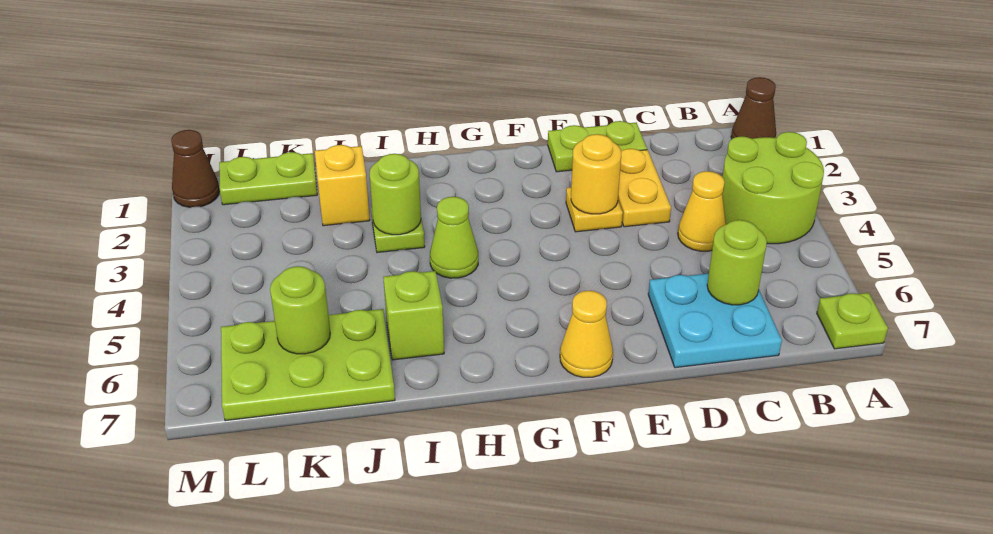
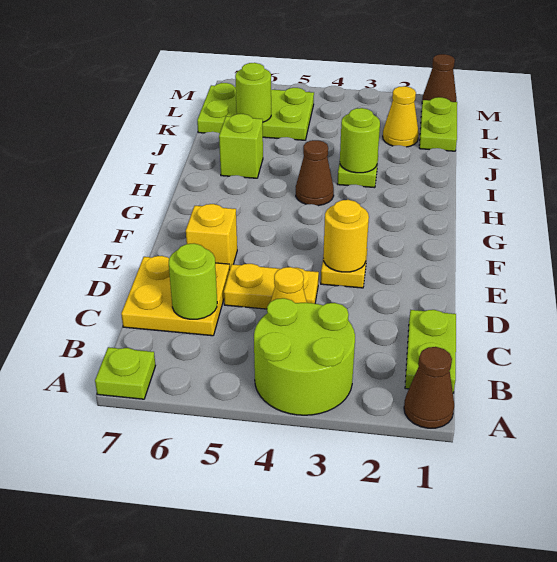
cyan 2x2 plate [648,273,782,368] -> yellow 2x2 plate [121,256,230,336]
lime 1x2 plate [548,121,647,172] -> lime 1x2 plate moved to [405,310,456,393]
yellow 1x2 plate [618,149,671,227] -> yellow 1x2 plate moved to [224,264,319,309]
yellow 1x1 cone [560,291,613,377] -> yellow 1x1 cone moved to [383,86,419,147]
lime 1x1 cone [430,197,478,278] -> brown 1x1 cone [296,140,334,206]
yellow 1x1 brick [315,145,370,226] -> yellow 1x1 brick moved to [186,204,237,270]
lime 2x3 plate [221,309,395,421] -> lime 2x3 plate turned to [197,83,314,140]

